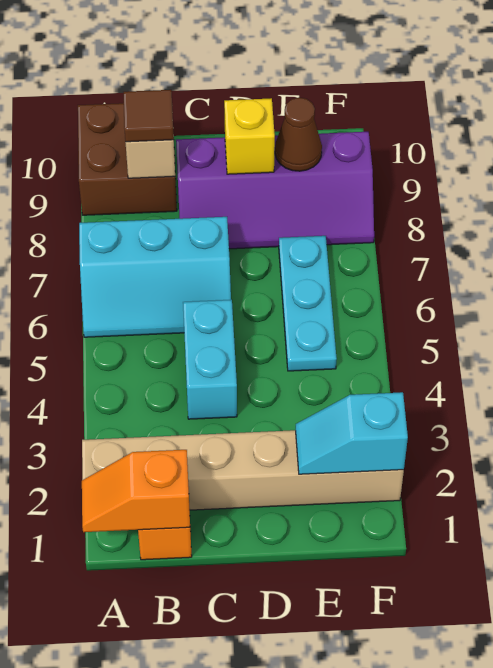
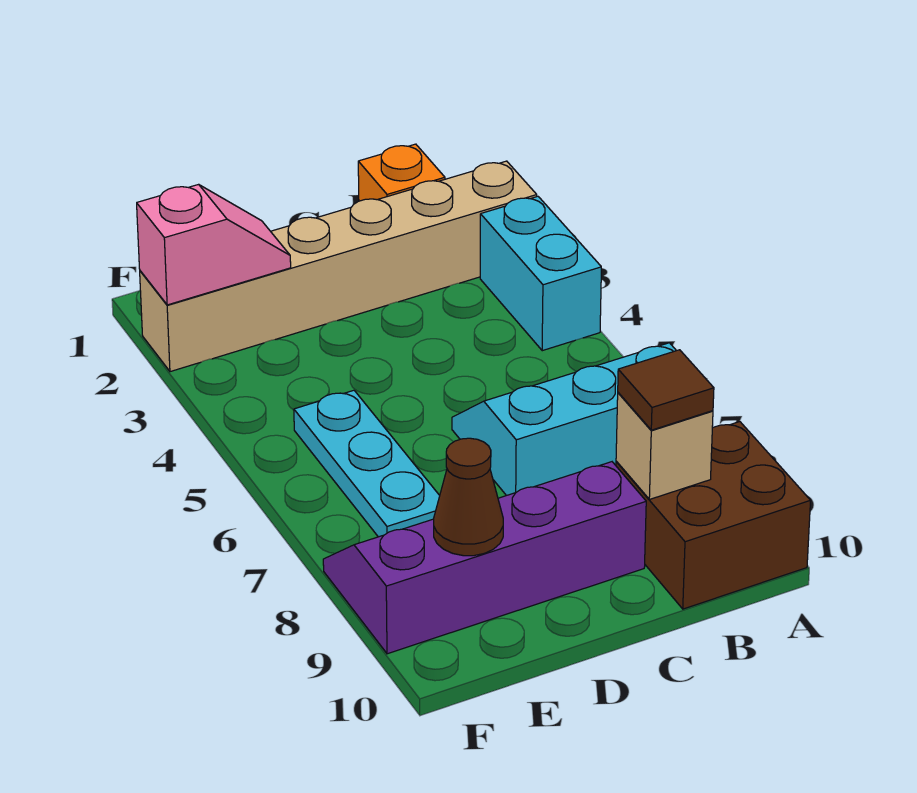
orange 1x2 slope [82,450,190,532] -> none
cyan 1x2 brick [183,300,237,419] -> cyan 1x2 brick moved to [480,196,601,351]
yellow 1x1 brick [224,98,275,174] -> none
cyan 1x2 slope [296,392,408,474] -> pink 1x2 slope [137,184,291,305]

